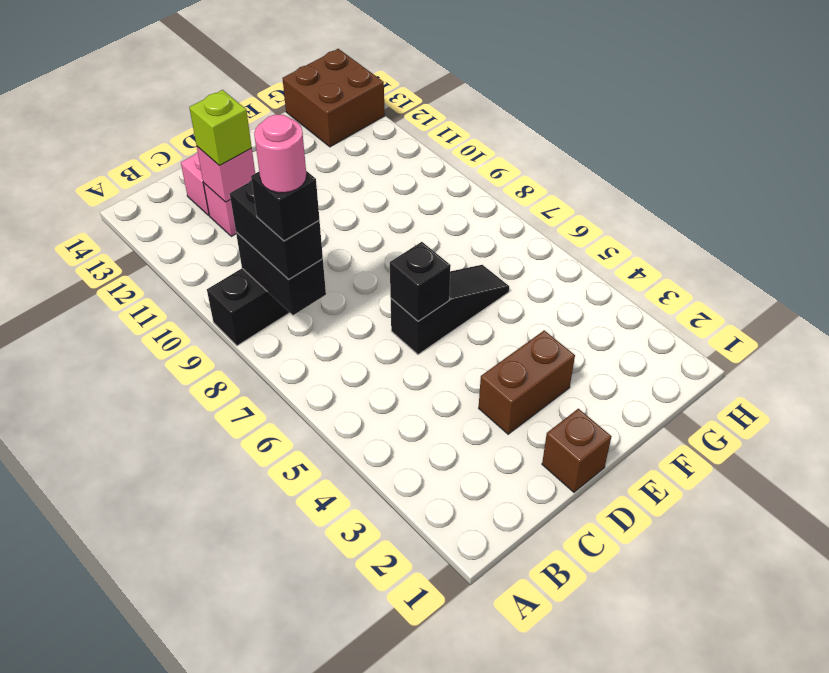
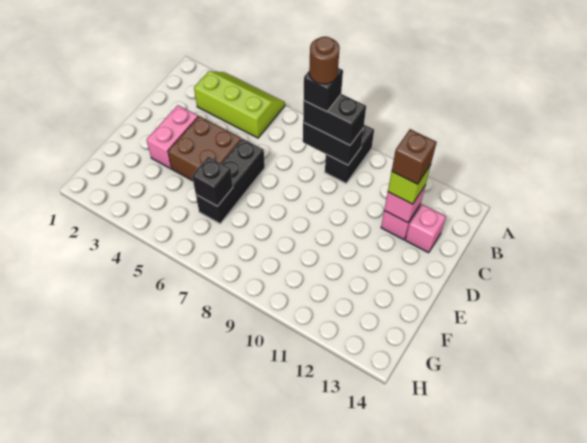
none -> lime 2x3 slope [194,71,285,138]
pink 1x1 round brick [254,114,307,193] -> brown 1x1 round brick [309,37,340,84]
brown 1x1 brick [542,409,611,492] -> brown 1x1 brick moved to [392,129,437,184]
brown 1x2 brick [479,330,575,434] -> pink 1x2 brick [147,105,198,169]
black 1x3 slope [391,265,509,355] -> black 1x3 brick [196,139,265,224]
black 1x1 brick [390,242,451,321] -> black 1x1 brick moved to [192,157,233,206]
brown 2x2 brick [283,49,385,147] -> brown 2x2 brick moved to [168,116,241,181]

